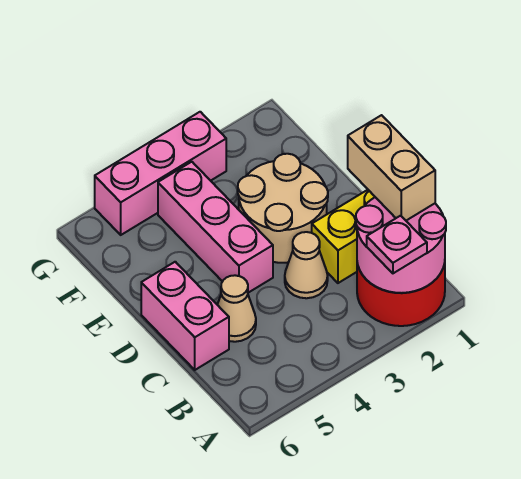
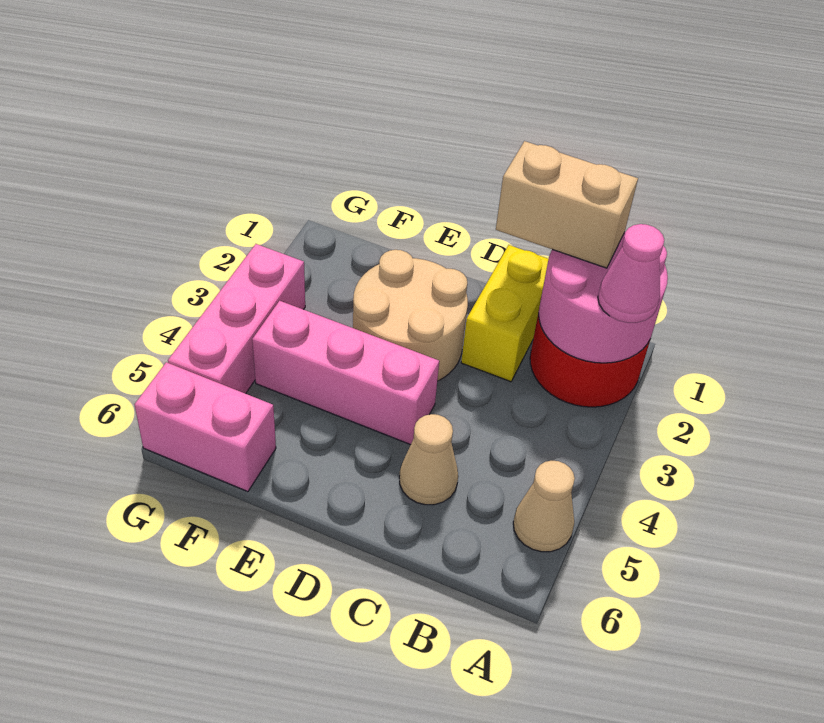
pink 1x1 plate [367,216,427,273] -> pink 1x1 cone [598,224,664,323]
tan 1x1 cone [285,232,328,298] -> tan 1x1 cone moved to [513,461,575,552]
pink 1x2 brick [141,262,229,370] -> pink 1x2 brick moved to [134,362,276,492]

